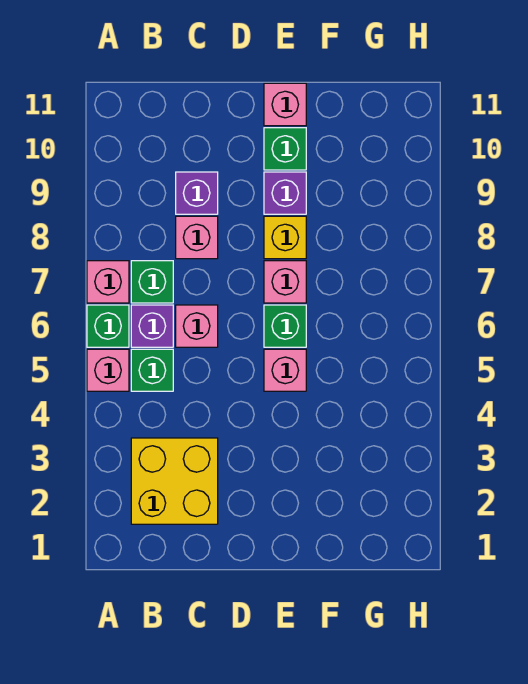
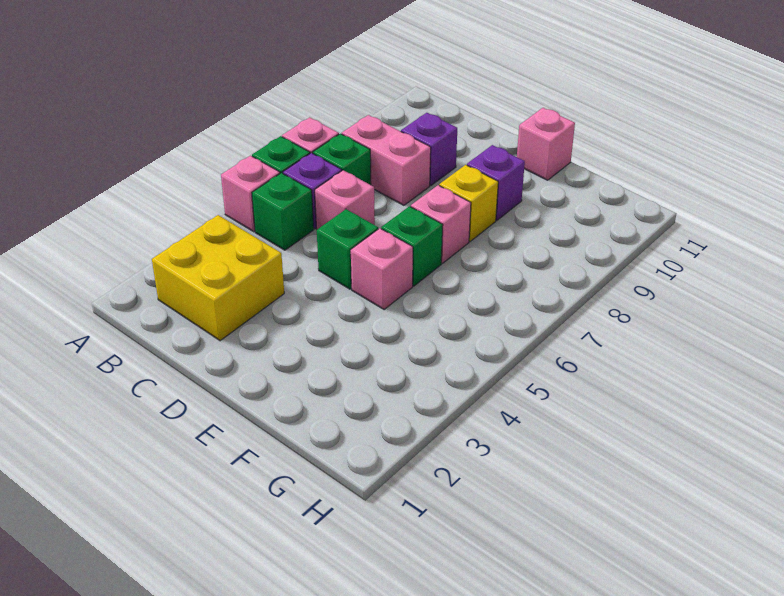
pink 1x1 brick [176,216,218,259] -> pink 1x2 brick [342,115,431,205]
green 1x1 brick [264,128,306,170] -> green 1x1 brick moved to [317,209,378,289]

